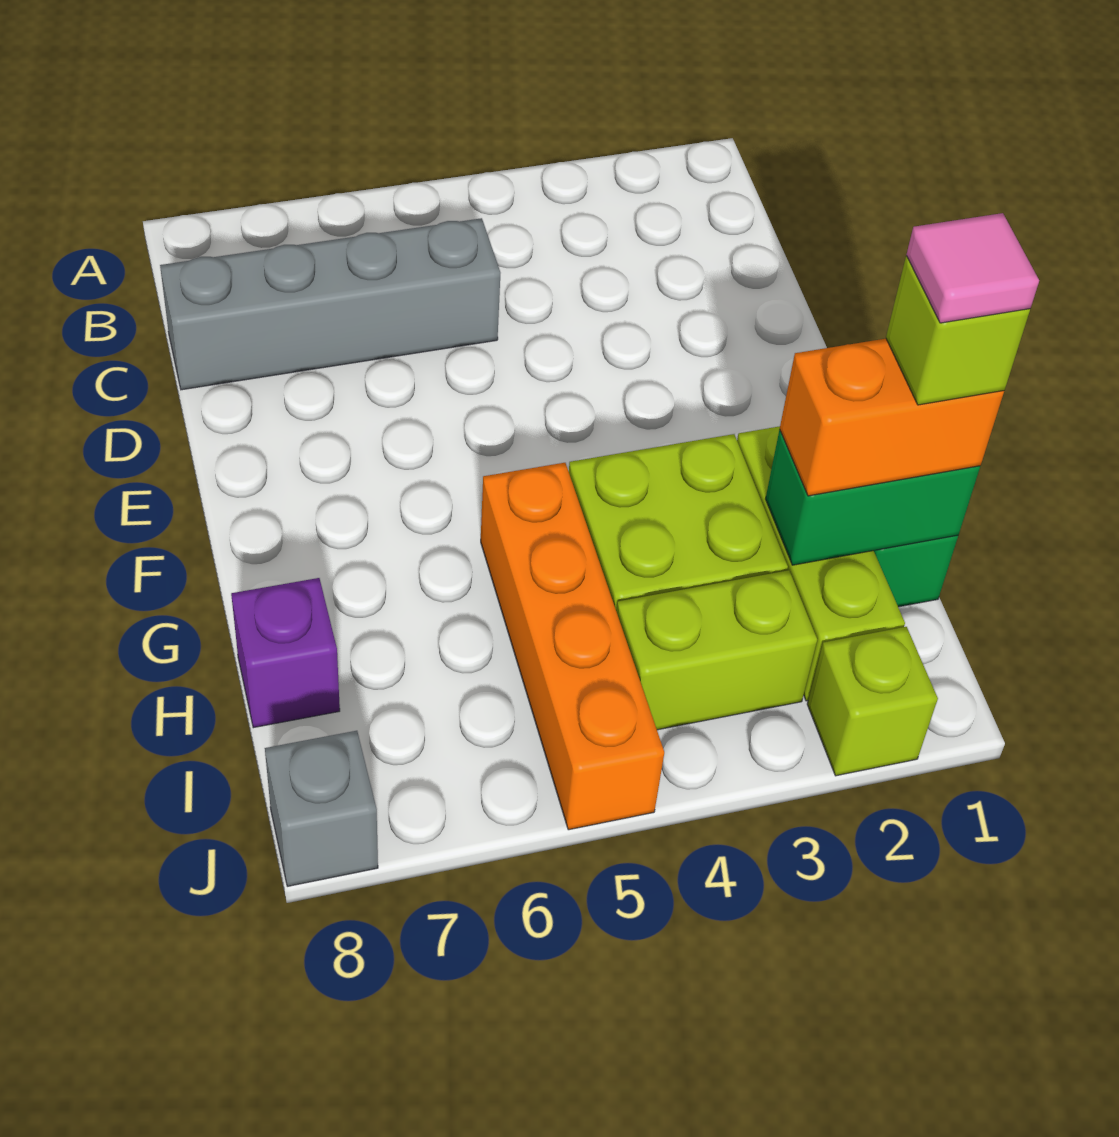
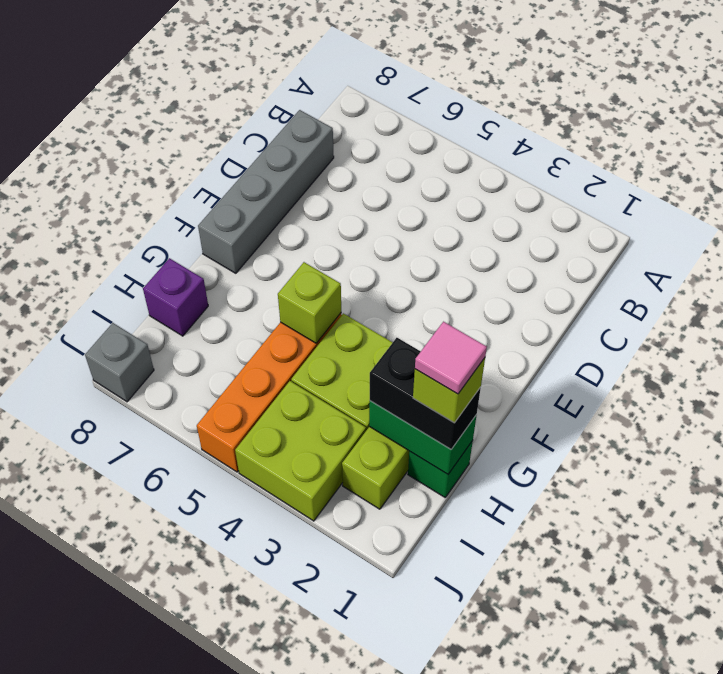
grey 1x4 brick [160,218,500,390] -> grey 1x4 brick turned to [198,110,334,273]
orange 1x2 brick [780,339,1004,496] -> black 1x2 brick [370,338,481,449]
lime 1x2 brick [616,570,817,730] -> lime 2x2 brick [235,381,366,521]
lime 1x1 brick [807,627,938,776] -> lime 1x1 brick moved to [278,262,341,343]

